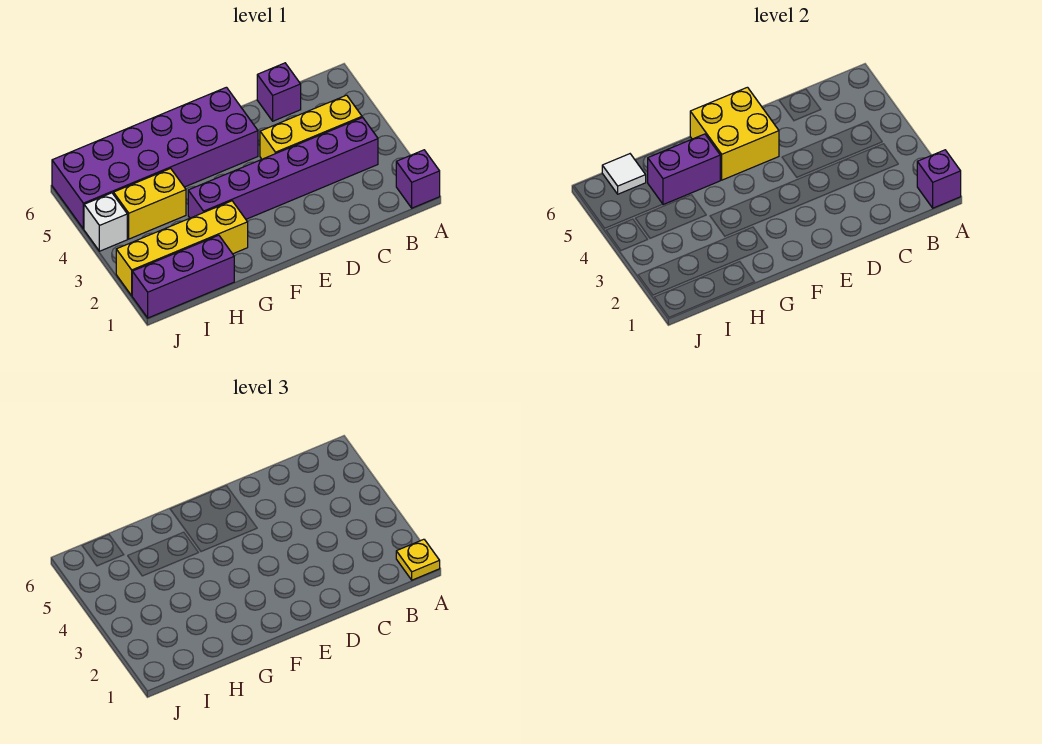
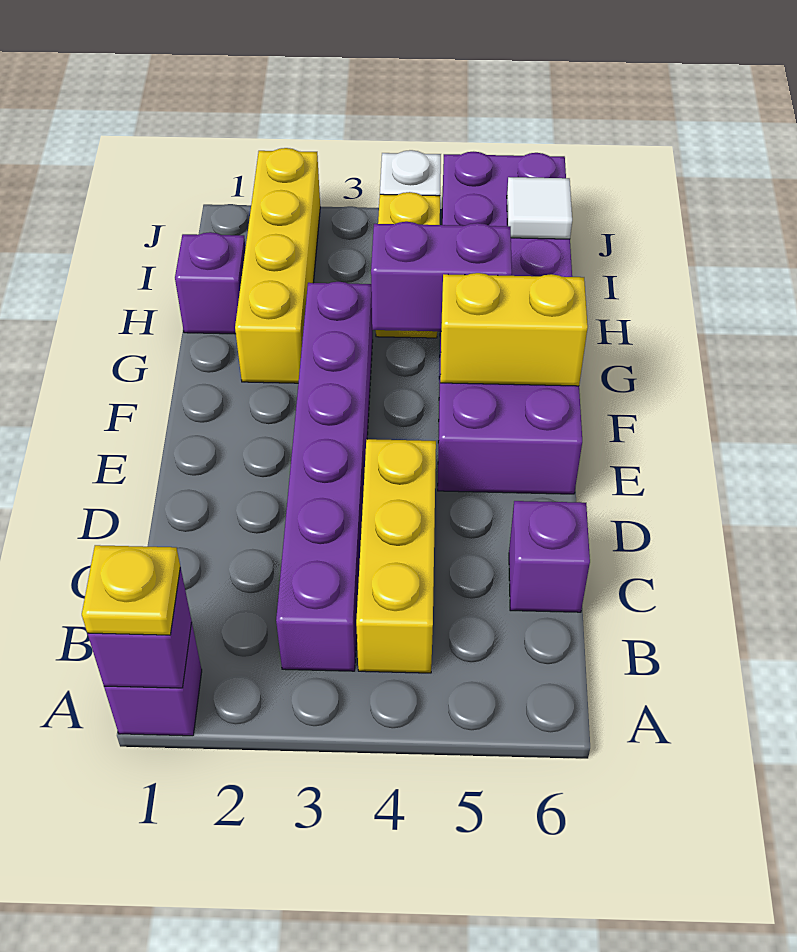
yellow 2x2 brick [690,87,779,180] -> yellow 1x2 brick [440,273,588,386]
purple 1x2 brick [648,134,720,205] -> purple 1x2 brick turned to [371,222,512,331]
purple 1x3 brick [132,235,234,318] -> purple 1x1 brick [175,232,246,334]

